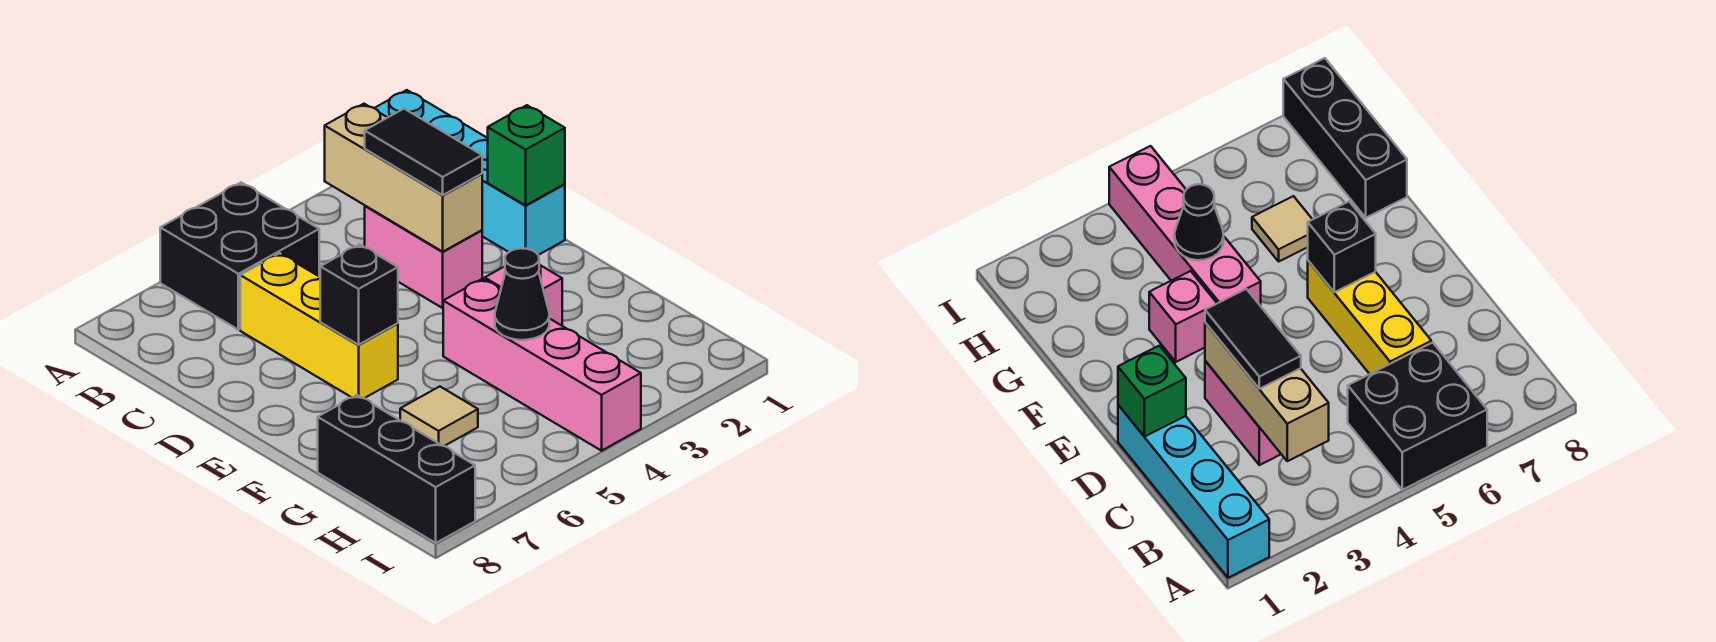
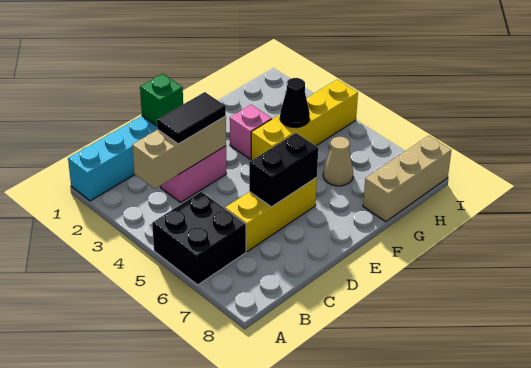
black 1x1 brick [320,245,398,345] -> black 1x2 brick [249,133,318,207]
pink 1x4 brick [443,279,641,451] -> yellow 1x4 brick [251,80,358,160]
tan 1x1 tile [400,387,478,446] -> tan 1x1 cone [323,137,353,186]
black 1x3 brick [318,395,475,543] -> tan 1x3 brick [363,136,451,222]

